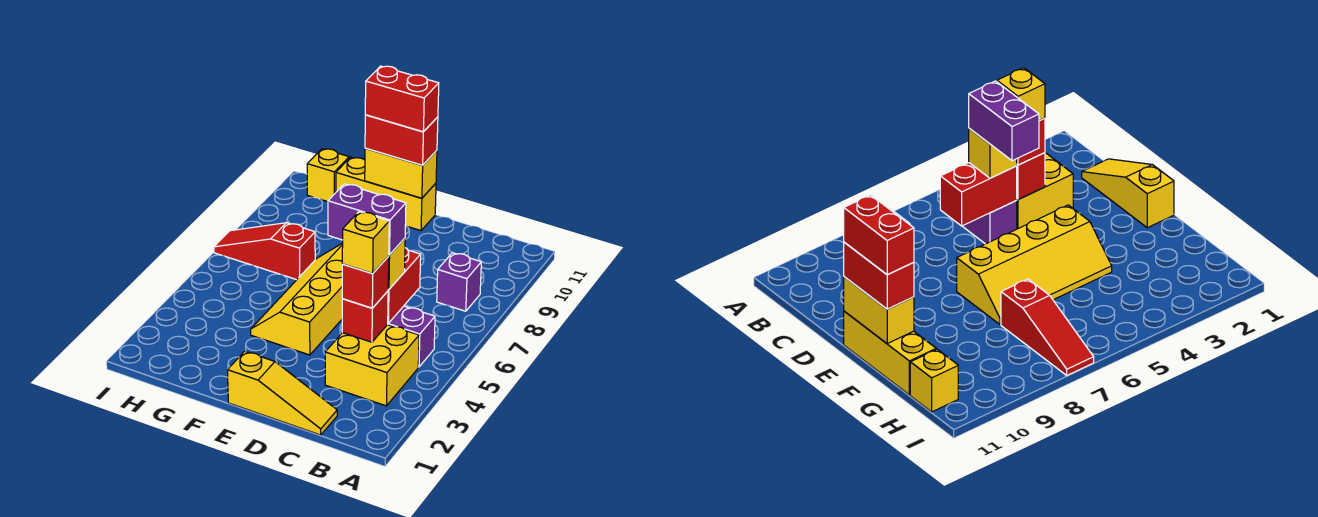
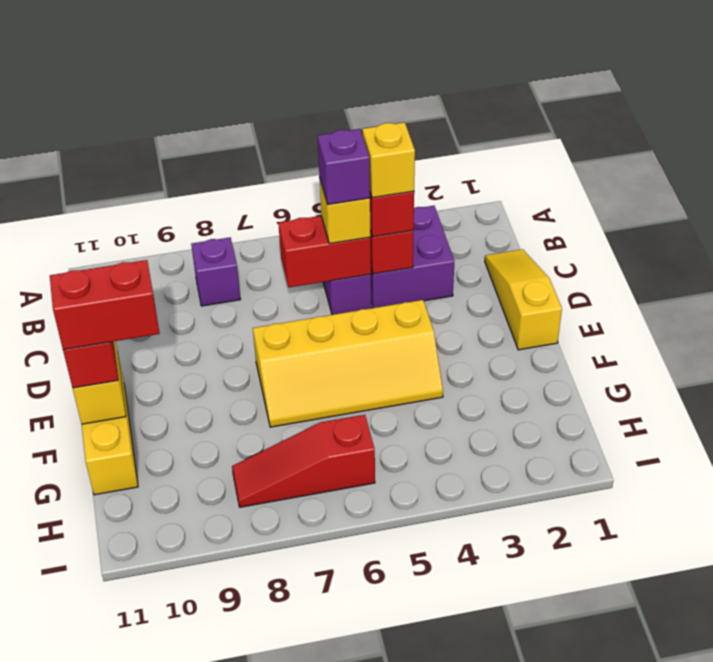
yellow 2x2 brick [325,325,419,406] -> purple 2x2 brick [371,206,455,308]
purple 1x2 brick [328,184,406,255] -> purple 1x1 brick [318,129,370,204]
red 1x2 brick [365,66,439,132] -> red 1x2 brick turned to [50,260,160,350]
red 1x3 slope [214,223,315,280] -> red 1x3 slope turned to [232,415,375,507]
yellow 1x1 brick [307,149,349,202] -> none

